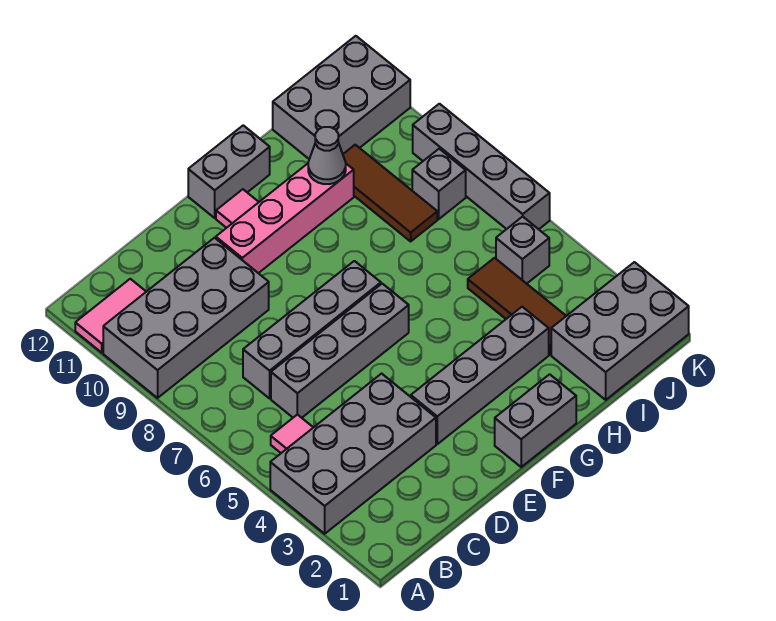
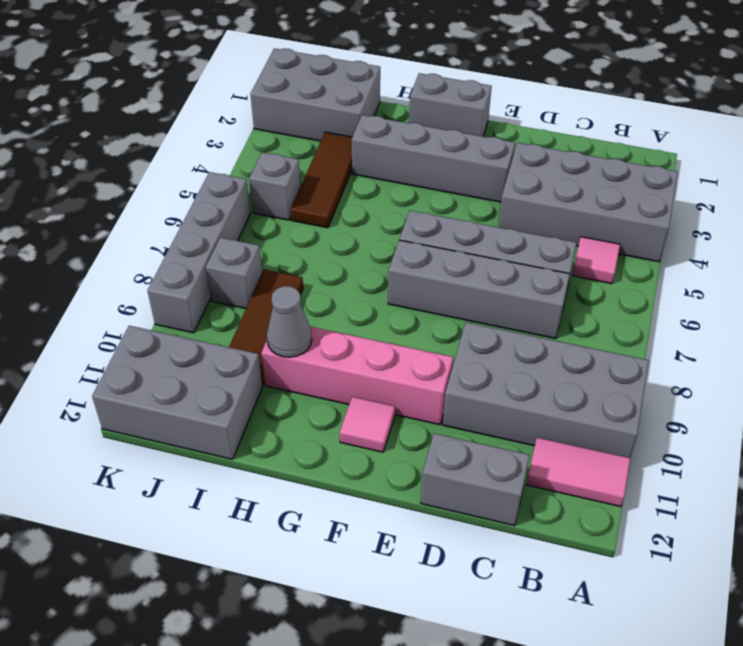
grey 1x2 brick [188,125,270,218] -> grey 1x2 brick moved to [421,433,529,526]

